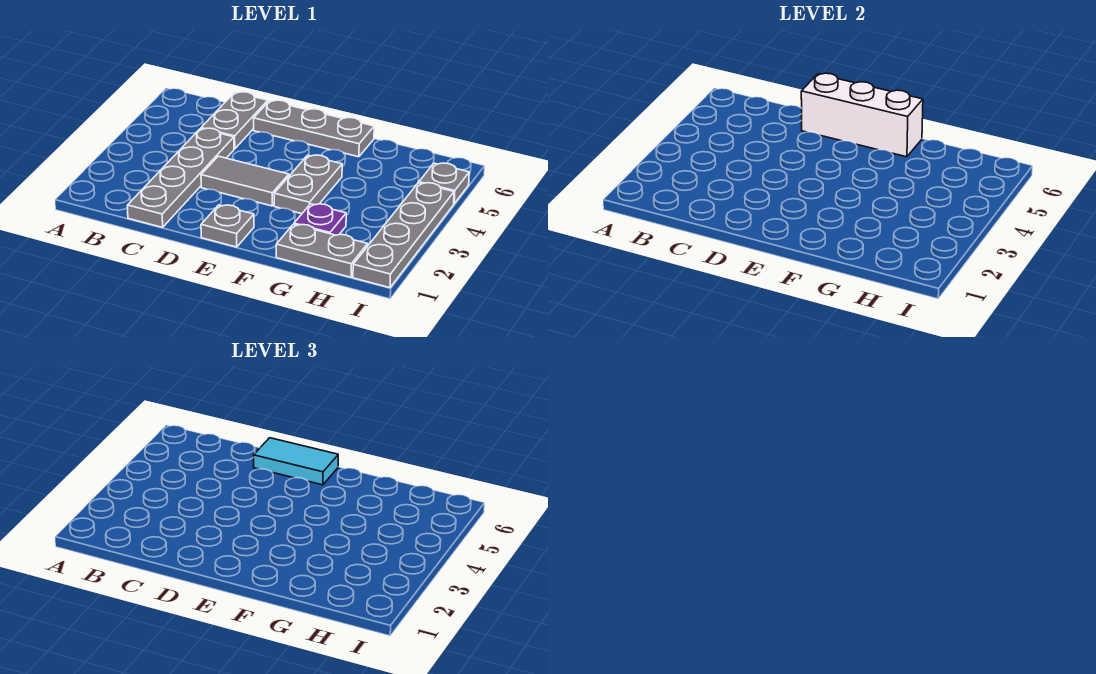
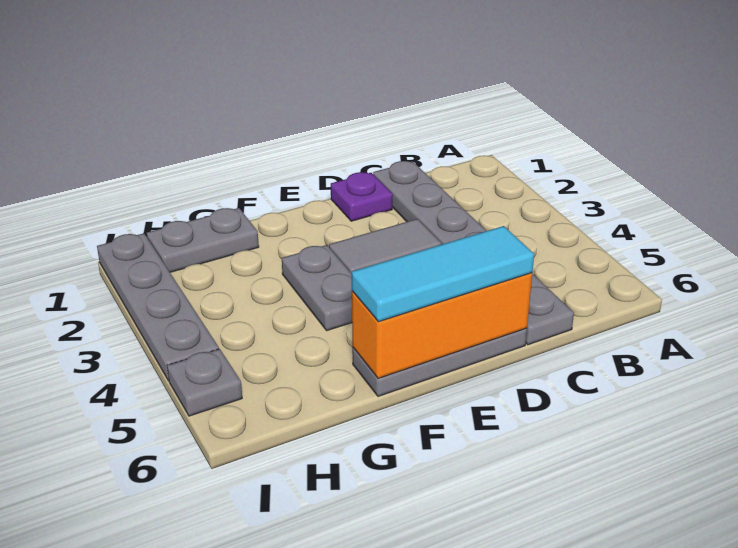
white 1x3 brick [801,73,923,157] -> orange 1x3 brick [352,273,532,378]
cyan 1x2 tile [254,438,338,485] -> cyan 1x3 tile [352,226,534,322]
grey 1x1 plate [201,205,254,247] -> none
purple 1x1 plate [294,204,346,235] -> purple 1x1 plate moved to [331,172,393,221]

